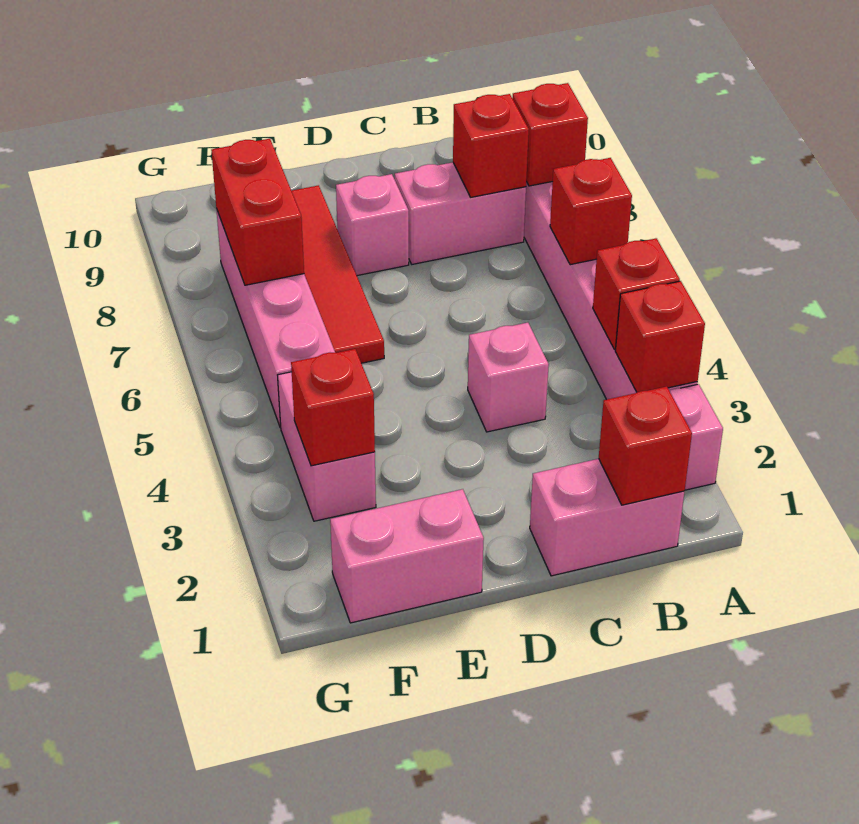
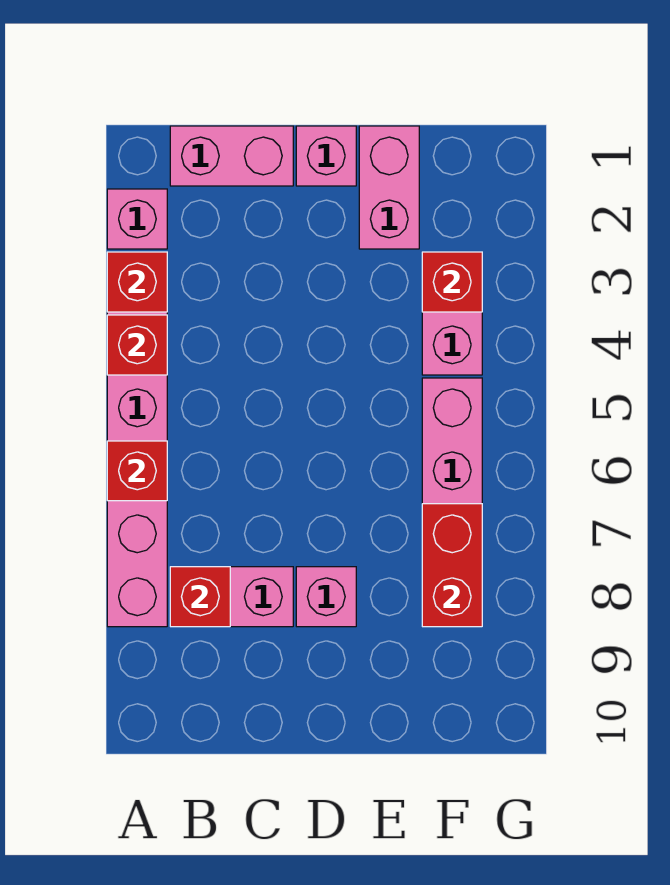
red 1x1 brick [512,83,588,186] -> none
red 1x1 brick [599,386,692,505] -> none
pink 1x1 brick [468,323,549,432] -> pink 1x1 brick moved to [296,126,356,186]
pink 1x2 brick [330,489,484,623] -> pink 1x2 brick turned to [359,126,419,249]
red 1x4 tile [292,185,384,363] -> none

